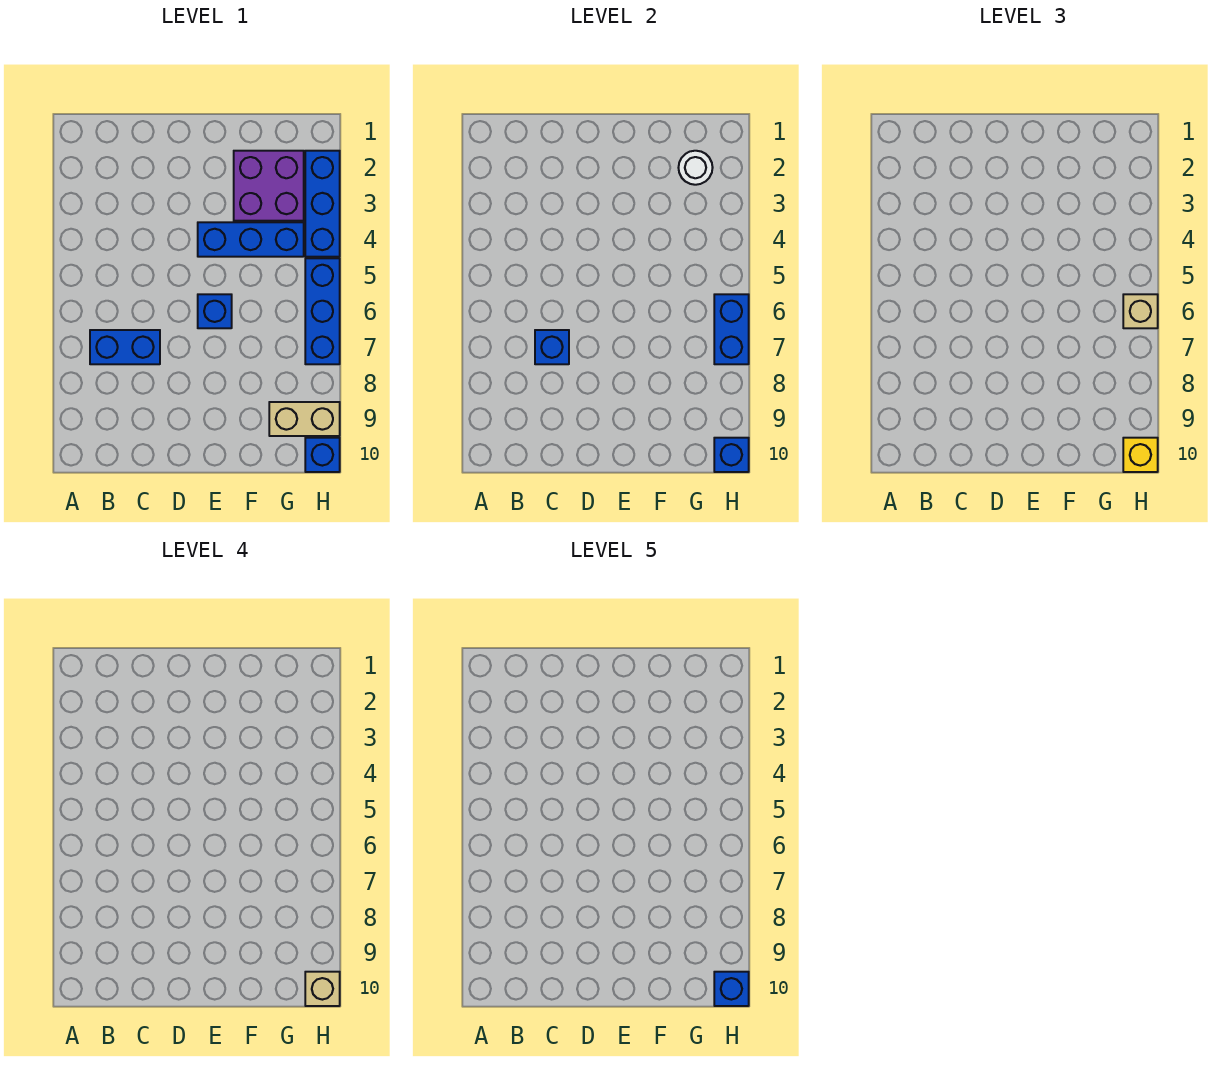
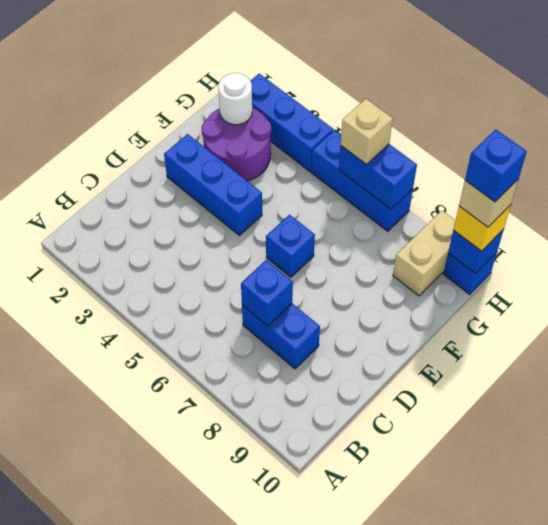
blue 1x2 brick [90,330,160,364] -> blue 1x2 brick turned to [242,304,320,369]
blue 1x3 brick [198,222,304,257] -> blue 1x3 brick turned to [164,134,262,236]
purple 2x2 brick [234,151,304,221] -> purple 2x2 round brick [202,107,271,181]

